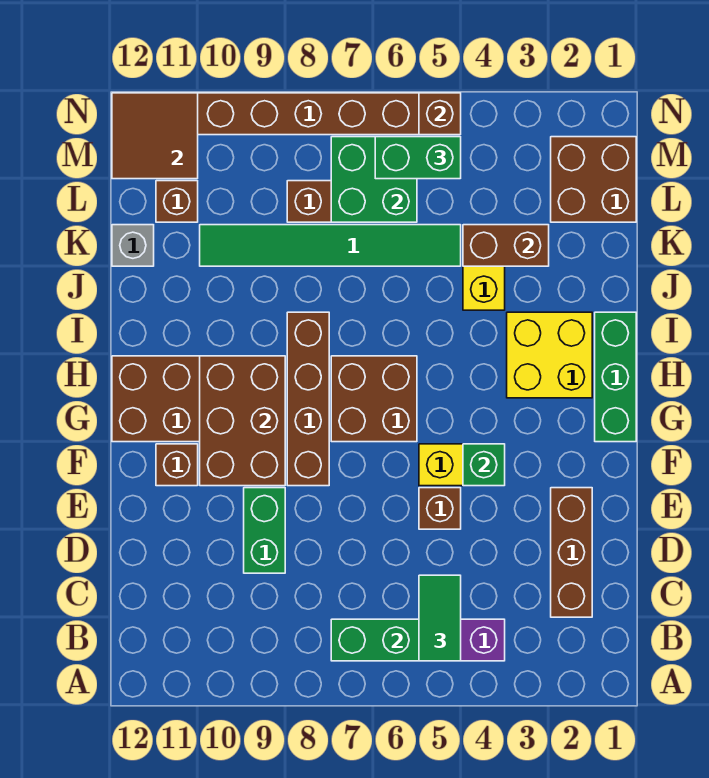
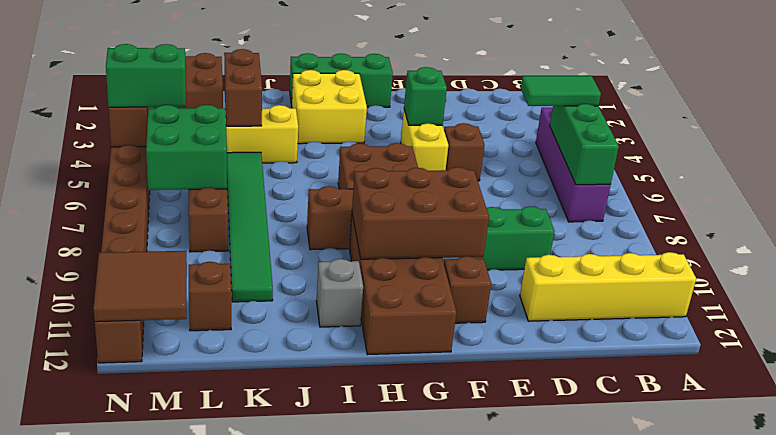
none -> yellow 1x4 brick [520,252,696,321]
brown 1x3 brick [551,488,592,617] -> none
grey 1x1 brick [112,225,154,266] -> grey 1x1 brick moved to [317,259,363,327]
green 1x2 brick [375,137,461,179] -> green 1x2 brick turned to [106,44,186,107]

